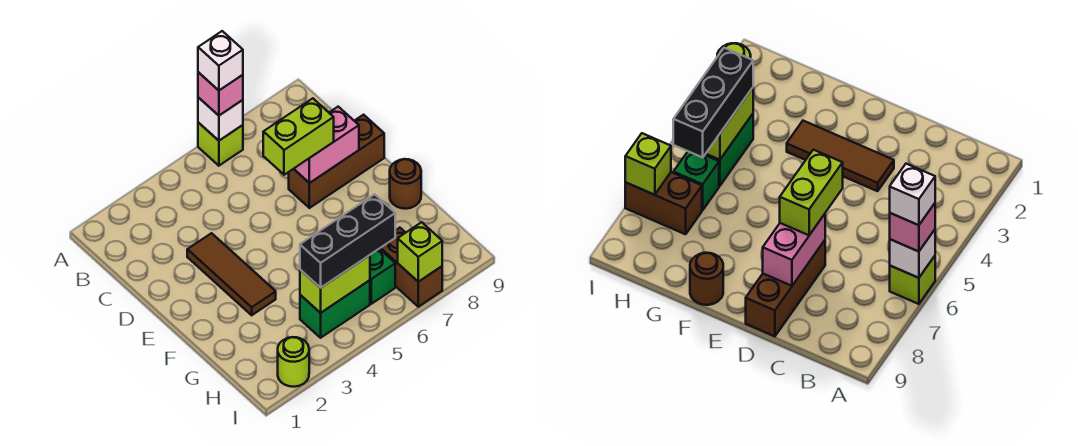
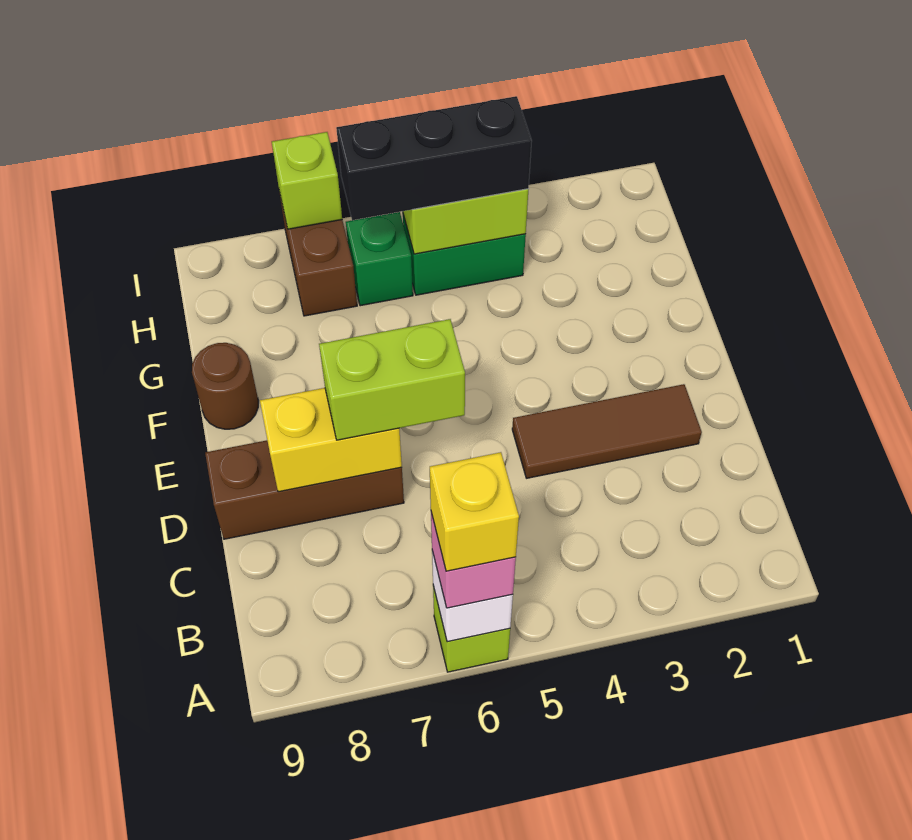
white 1x1 brick [198,31,243,90] -> yellow 1x1 brick [430,452,519,571]
brown 1x3 tile [187,233,276,315] -> brown 1x3 tile turned to [512,384,702,478]
pink 1x2 brick [294,107,359,183] -> yellow 1x2 brick [260,388,402,492]
lime 1x1 round brick [278,337,309,387] -> none

